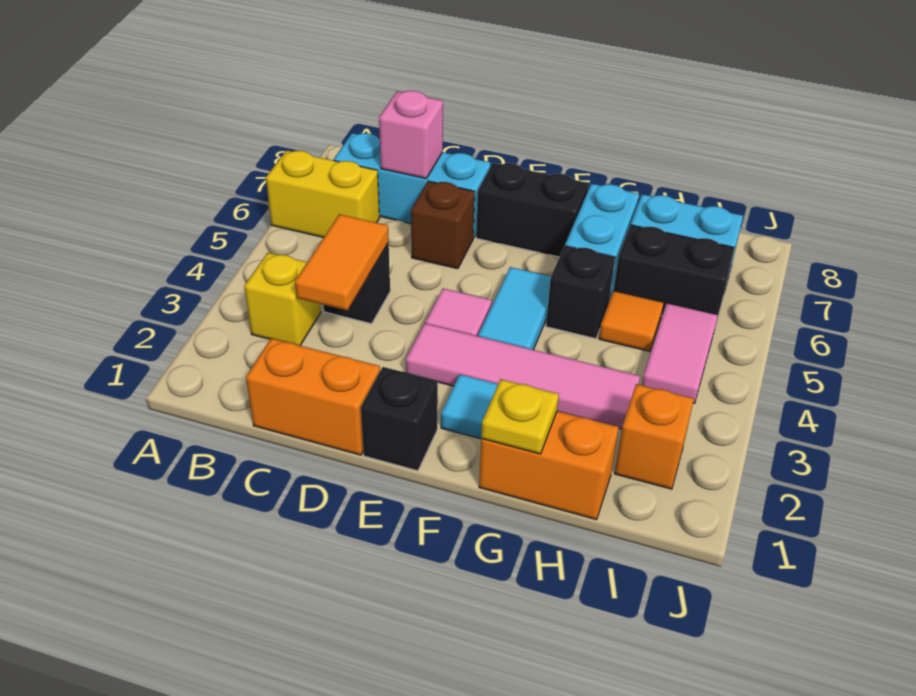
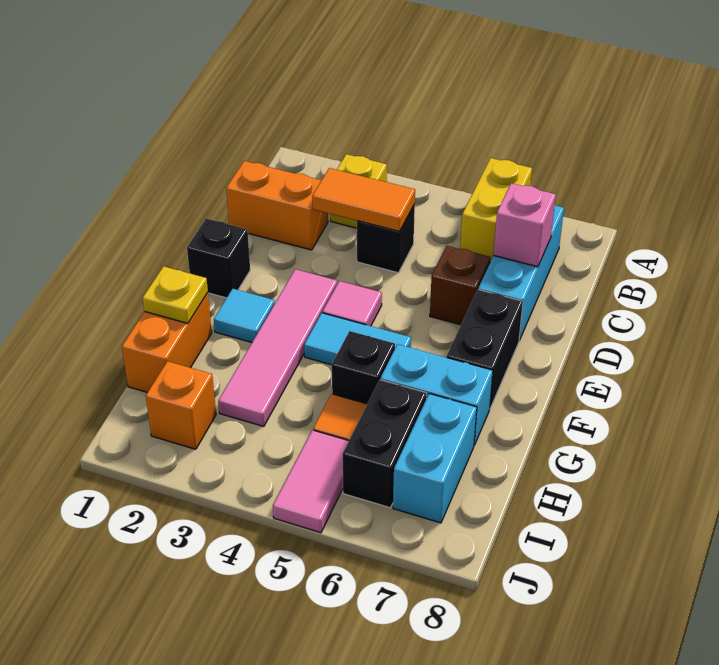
orange 1x2 brick [246,338,380,455] -> orange 1x2 brick turned to [226,161,328,250]
pink 1x2 tile [642,303,718,403] -> pink 1x2 tile turned to [273,430,349,533]

